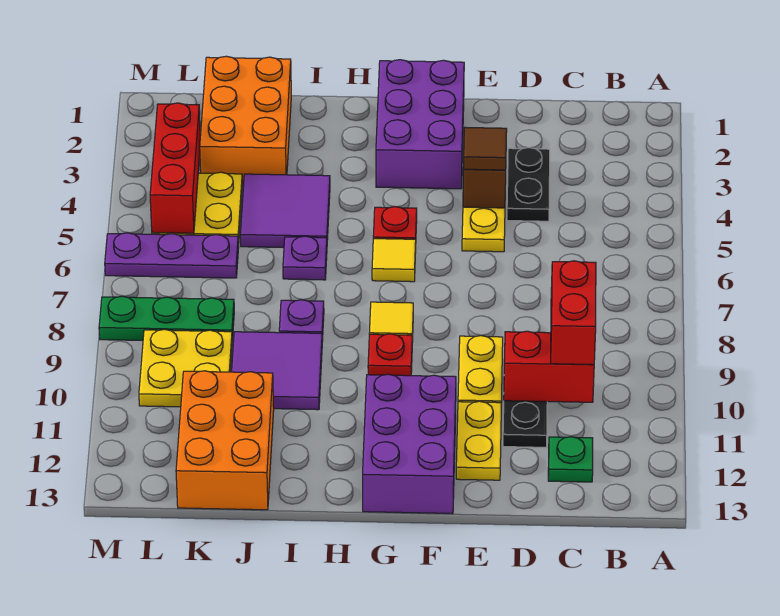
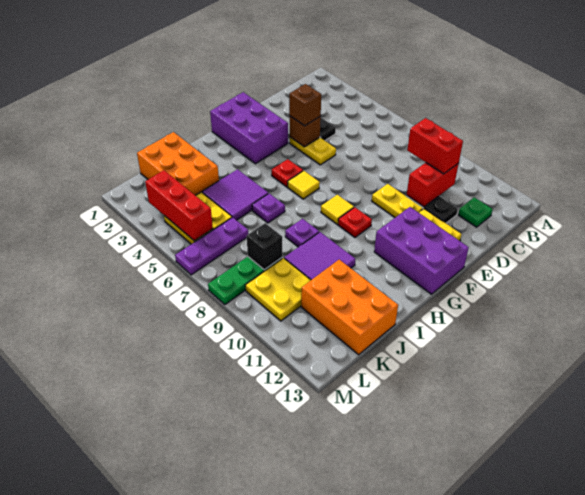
brown 1x1 tile [463,127,507,170] -> brown 1x1 brick [289,84,321,126]
none -> black 1x1 brick [247,223,282,270]

